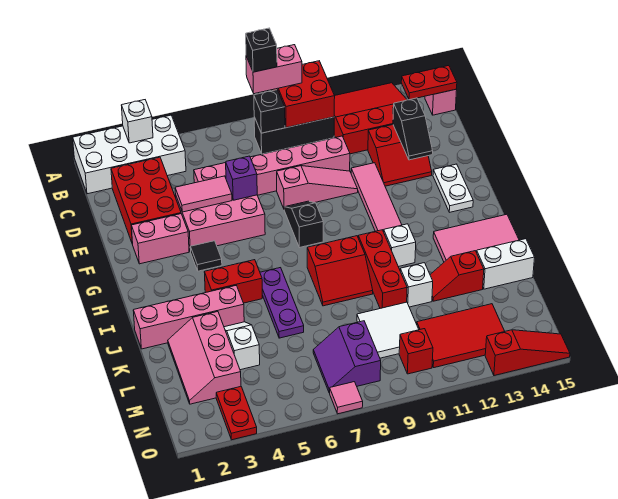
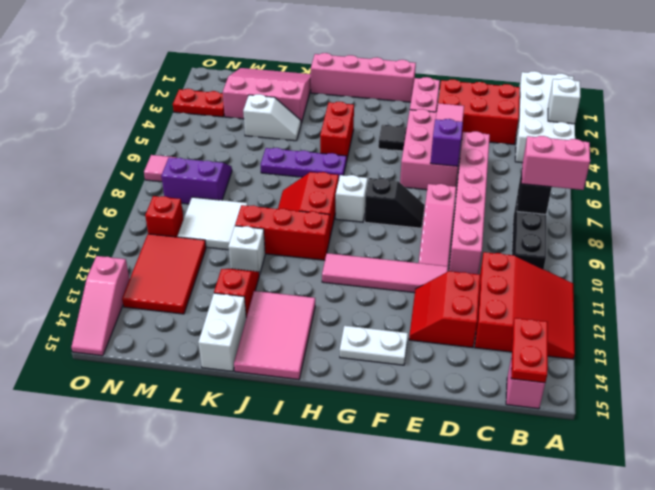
pink 1x2 brick [246,45,302,94] -> pink 1x2 brick turned to [522,136,590,190]
black 1x1 brick [246,28,277,72] -> none
red 2x2 brick [272,61,335,128] -> none
black 1x2 slope [393,98,433,160] -> none
white 1x1 brick [384,224,416,267] -> white 1x1 brick moved to [336,175,368,222]
pink 1x4 brick [133,286,244,349] -> pink 1x4 brick turned to [311,53,416,102]
pink 2x3 slope [168,312,241,404] -> pink 3x3 slope [223,68,311,123]
red 1x3 slope [485,330,570,376] -> pink 1x3 slope [71,256,130,356]

